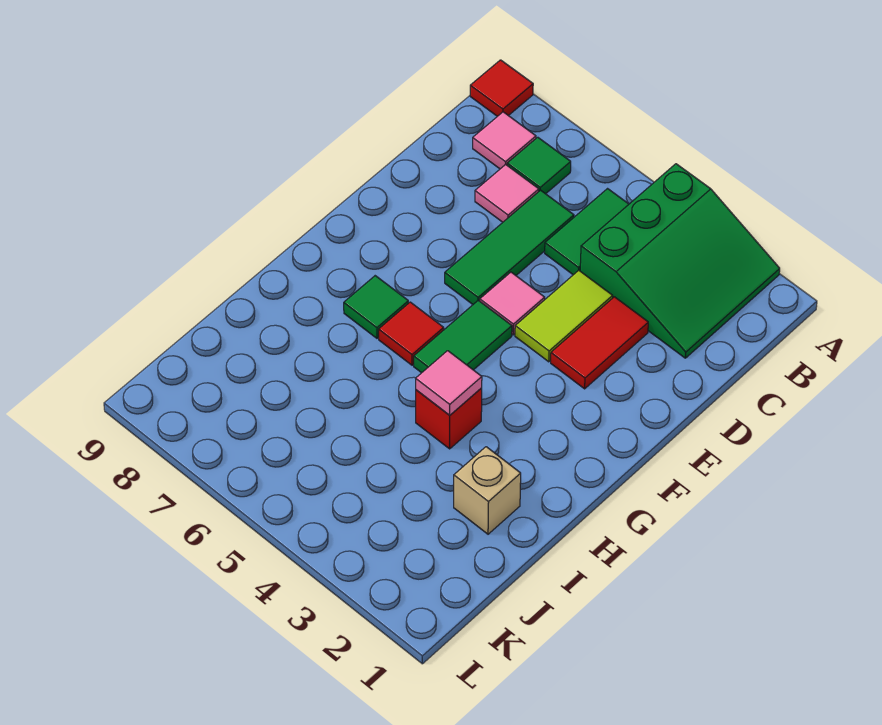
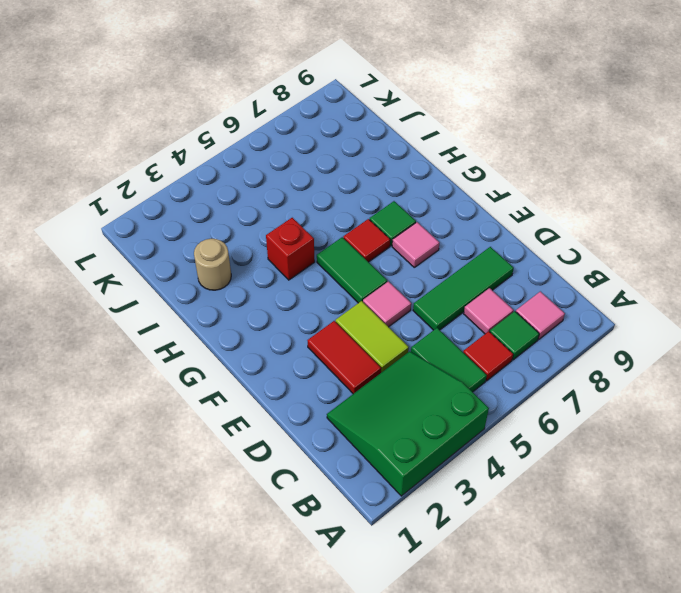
green 3x3 slope [580,164,780,358] -> green 3x3 slope turned to [327,351,489,496]
red 1x1 tile [470,60,533,116] -> red 1x1 tile moved to [463,331,513,381]
green 1x3 tile [445,190,574,304] -> green 1x3 tile turned to [413,247,514,330]
pink 1x1 tile [416,351,482,415] -> pink 1x1 tile moved to [392,222,439,267]
tan 1x1 brick [454,447,521,534] -> tan 1x1 round brick [194,239,231,290]

